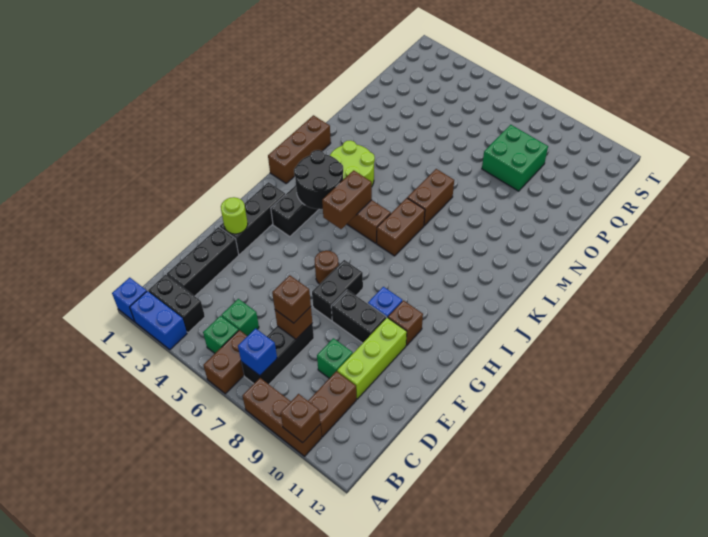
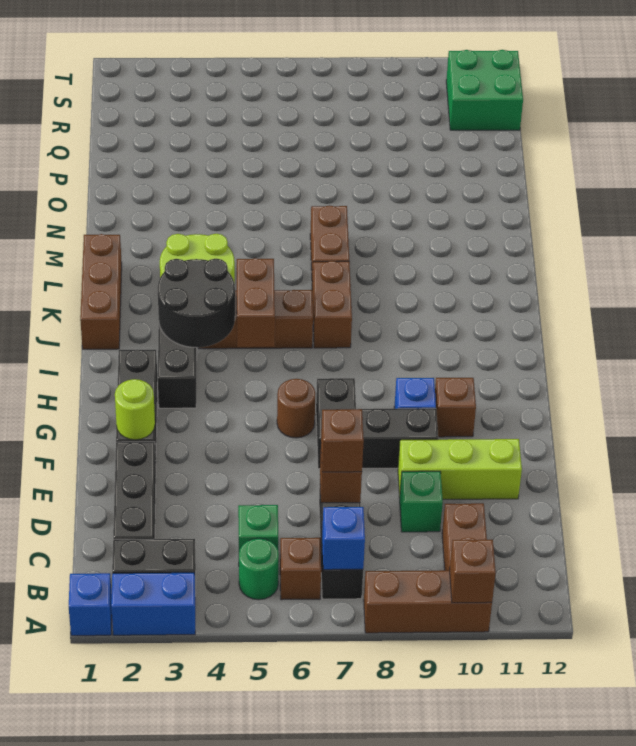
brown 1x2 brick [203,330,247,394] -> brown 1x1 brick [280,538,321,600]
green 1x1 brick [203,316,239,353] -> green 1x1 round brick [239,538,279,600]
lime 1x3 brick [337,318,407,399] -> lime 1x3 brick turned to [398,439,522,499]
green 2x2 brick [482,125,548,191] -> green 2x2 brick moved to [446,50,523,130]

